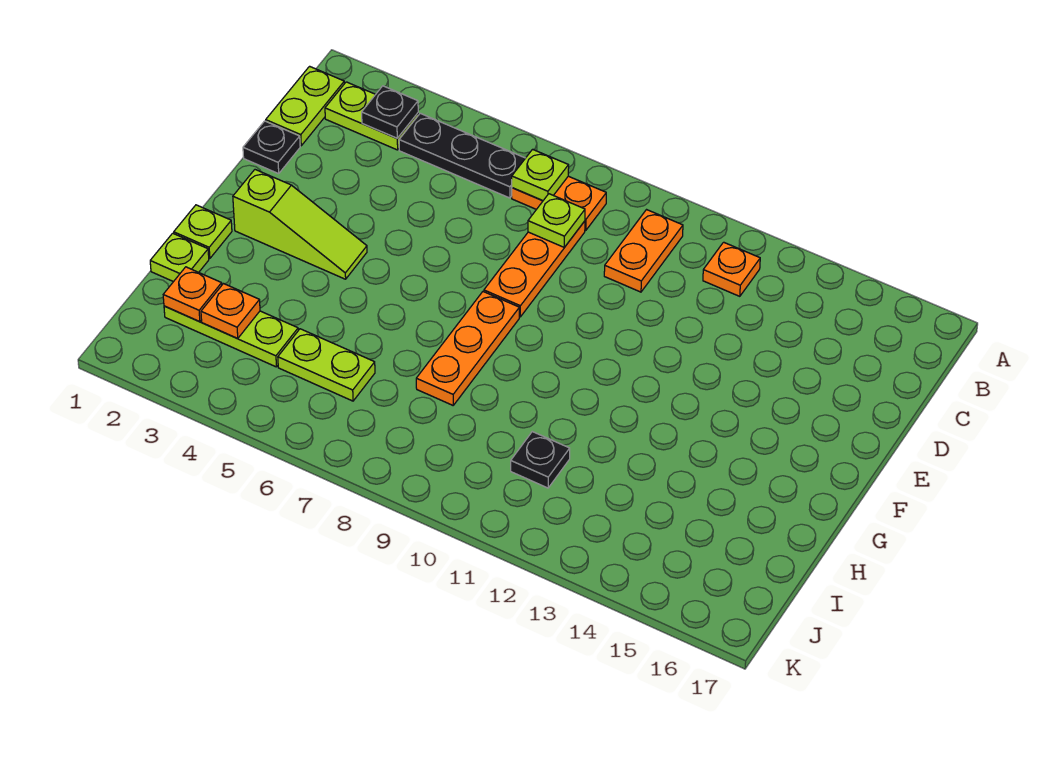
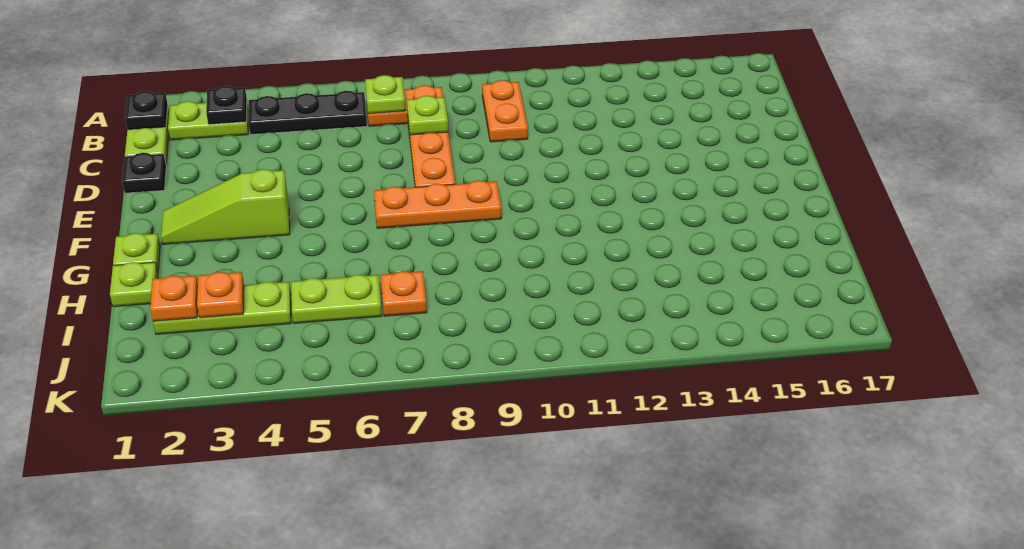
orange 1x1 plate [703,242,760,296] -> orange 1x1 plate moved to [381,271,427,316]
lime 1x3 slope [233,170,367,279] -> lime 1x3 slope turned to [161,169,290,244]
orange 1x3 plate [416,292,519,405] -> orange 1x3 plate turned to [374,180,501,228]
black 1x1 plate [511,432,570,488] -> black 1x1 plate moved to [125,91,168,130]

